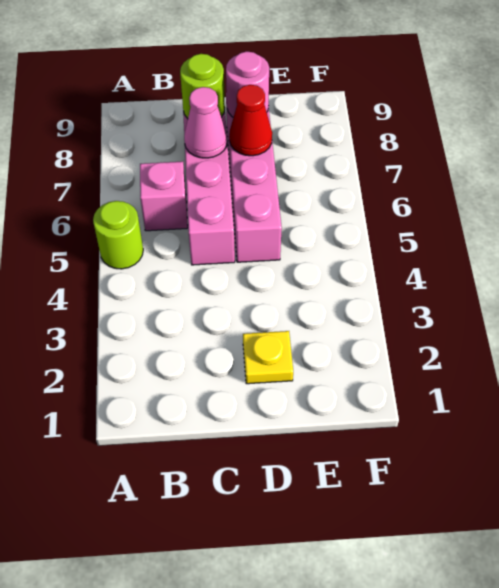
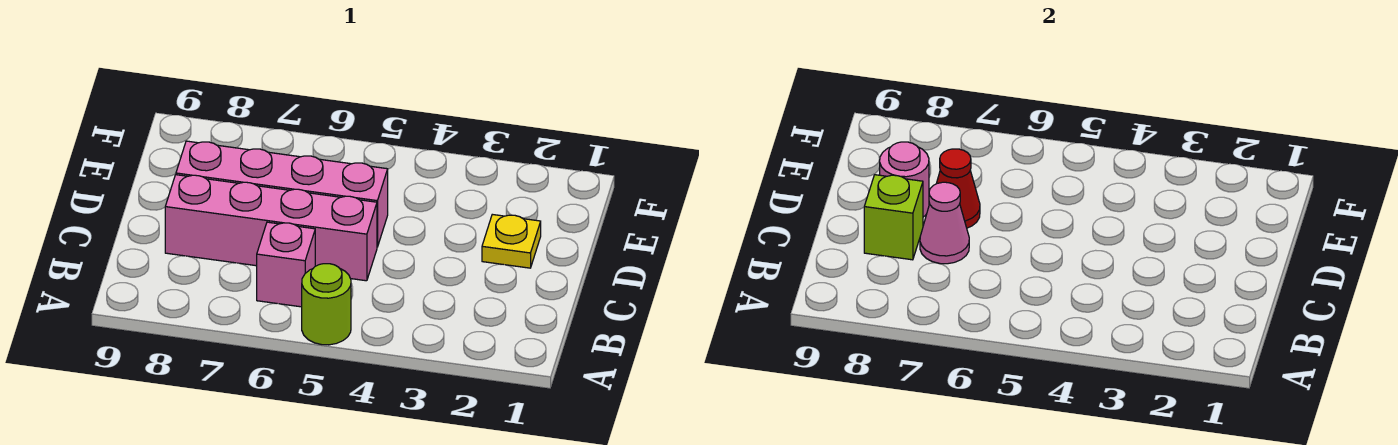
lime 1x1 round brick [180,54,225,119] -> lime 1x1 brick [864,175,923,260]

